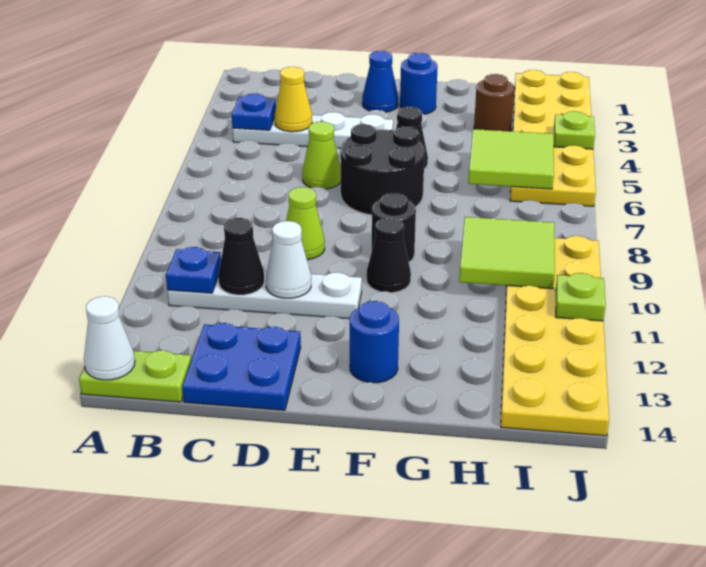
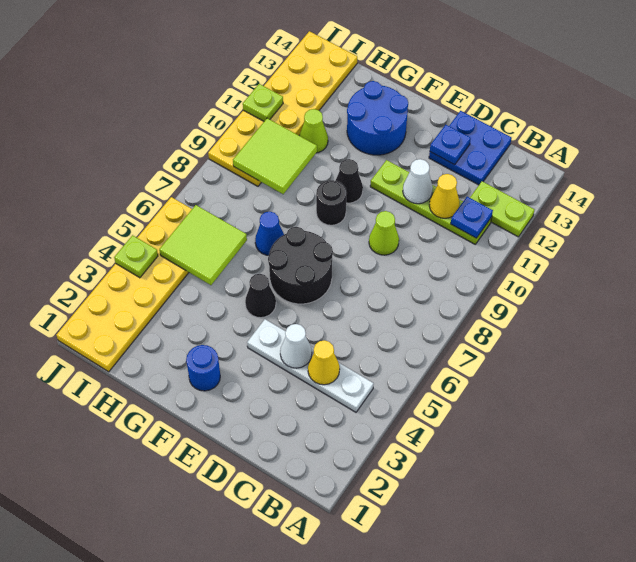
lime 1x2 plate [79,350,191,402] -> lime 1x2 plate moved to [470,181,535,237]
white 1x1 cone [84,296,135,380] -> white 1x1 cone moved to [280,324,312,368]
blue 1x1 plate [232,94,276,130] -> blue 1x1 plate moved to [430,125,471,165]
white 1x4 plate [167,271,362,319] -> lime 1x4 plate [370,160,492,244]
black 1x1 cone [218,218,264,295] -> yellow 1x1 cone [429,174,460,218]
lime 1x1 cone [302,122,341,189] -> lime 1x1 cone moved to [299,109,328,153]
blue 1x1 cone [362,51,398,112] -> blue 1x1 cone moved to [255,212,284,255]
blue 1x1 round brick [350,301,399,383] -> blue 2x2 round brick [347,81,408,155]
brown 1x1 round brick [474,74,514,131] -> none

